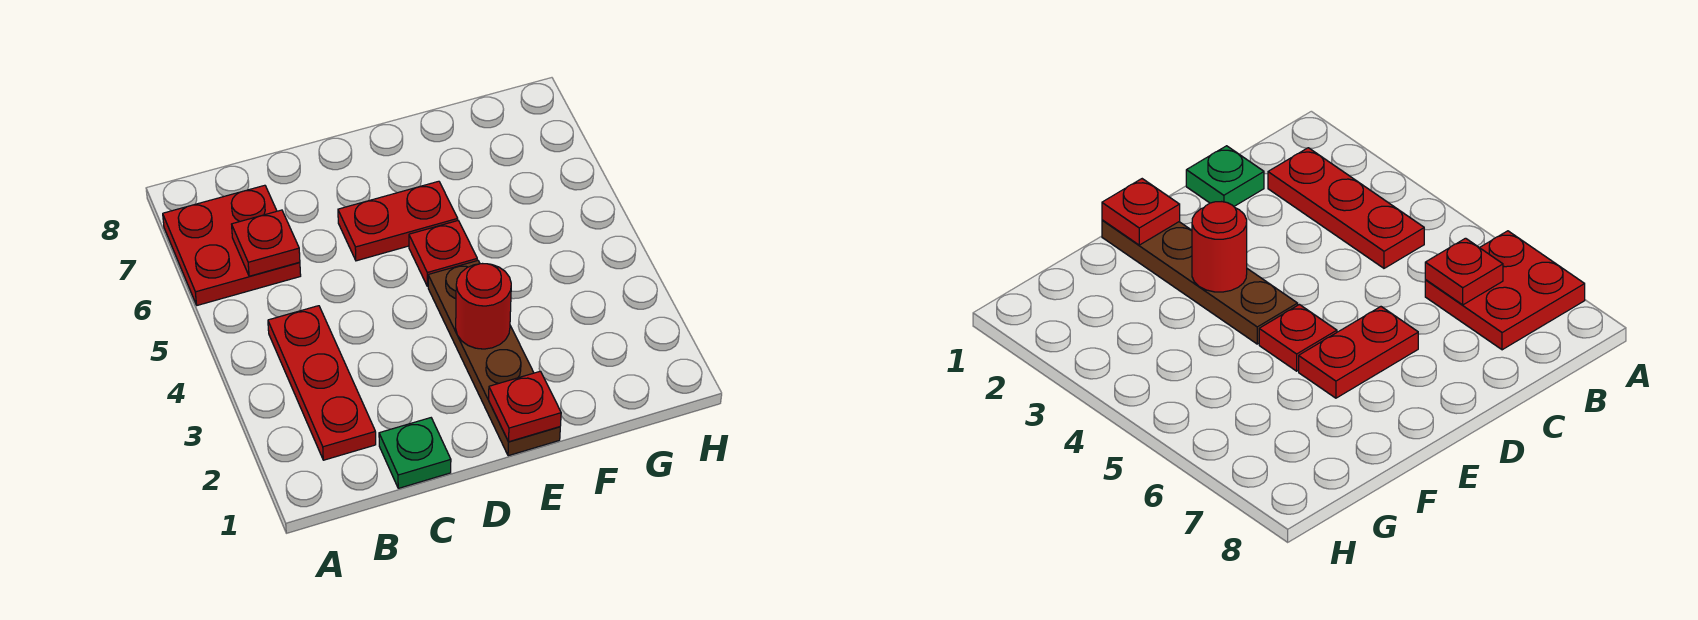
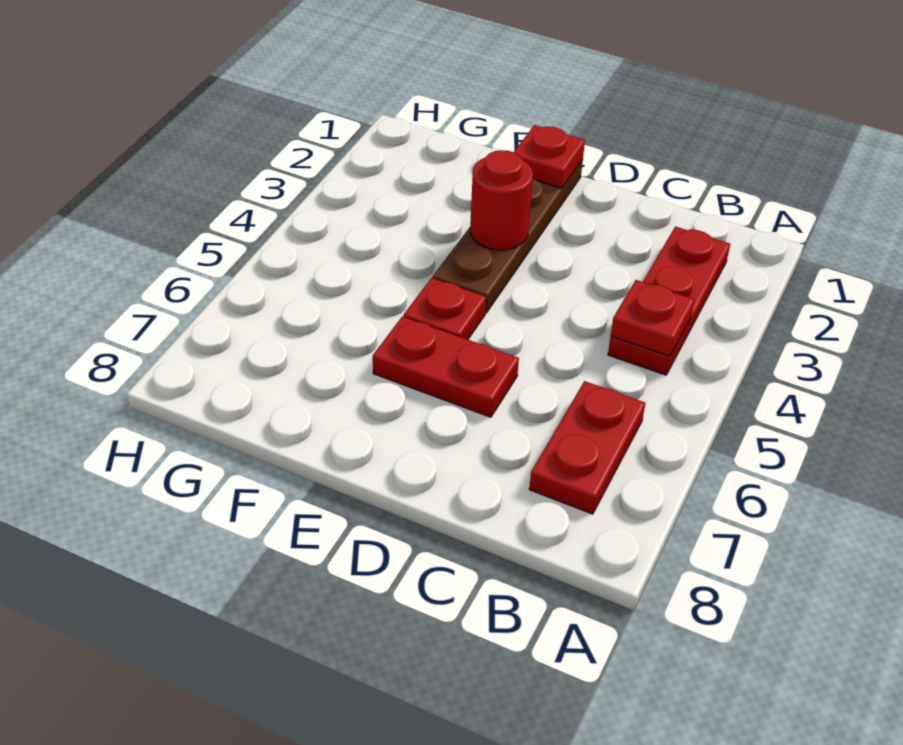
red 2x2 plate [163,185,301,305] -> red 1x2 plate [529,381,645,514]
red 1x1 plate [232,210,300,276] -> red 1x1 plate moved to [611,280,694,356]
green 1x1 plate [379,418,451,488] -> none

